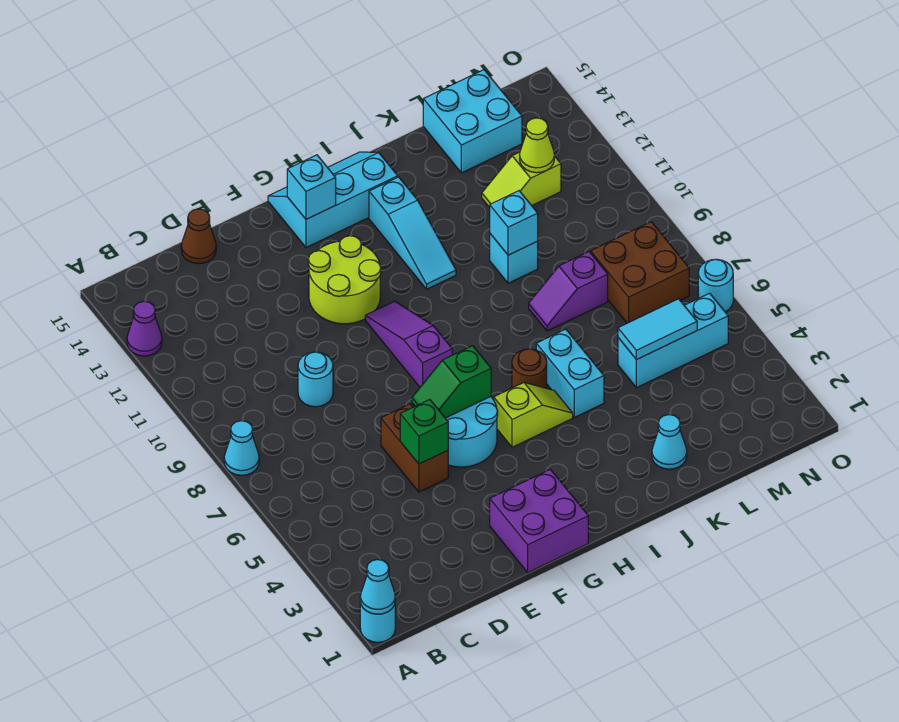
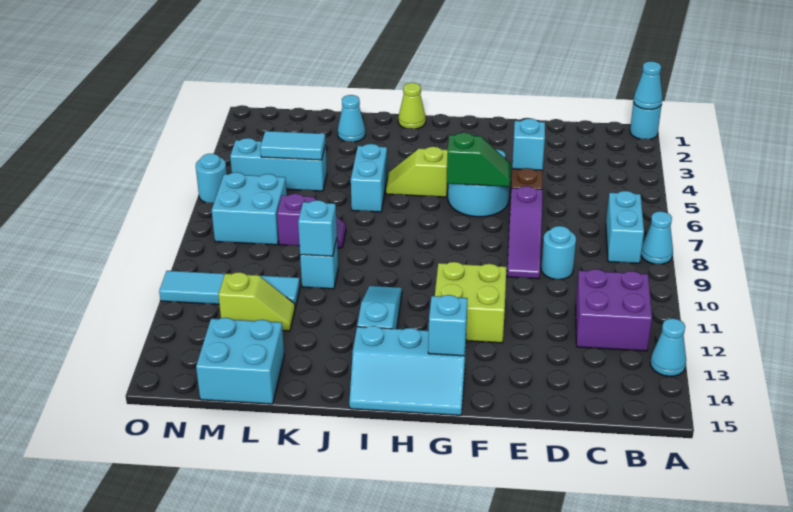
purple 1x1 cone [127,301,162,356] -> cyan 1x1 cone [650,318,686,376]
none -> cyan 1x2 brick [606,191,644,263]
brown 1x1 cone [181,209,216,264] -> none
green 1x1 brick [400,400,448,464] -> cyan 1x1 brick [512,119,545,170]
purple 2x2 brick [490,469,588,573] -> purple 2x2 brick moved to [576,269,652,351]
lime 2x2 round brick [308,236,381,324] -> lime 2x2 brick [435,262,506,343]
purple 1x3 slope [365,301,452,387] -> purple 1x3 slope moved to [507,186,542,279]
brown 1x1 round brick [512,349,547,388] -> none
none -> cyan 1x4 tile [159,271,300,308]
brown 2x2 brick [591,222,689,323] -> cyan 2x2 brick [212,172,287,245]
lime 1x1 cone [520,118,554,173] -> lime 1x1 cone moved to [398,83,426,129]

